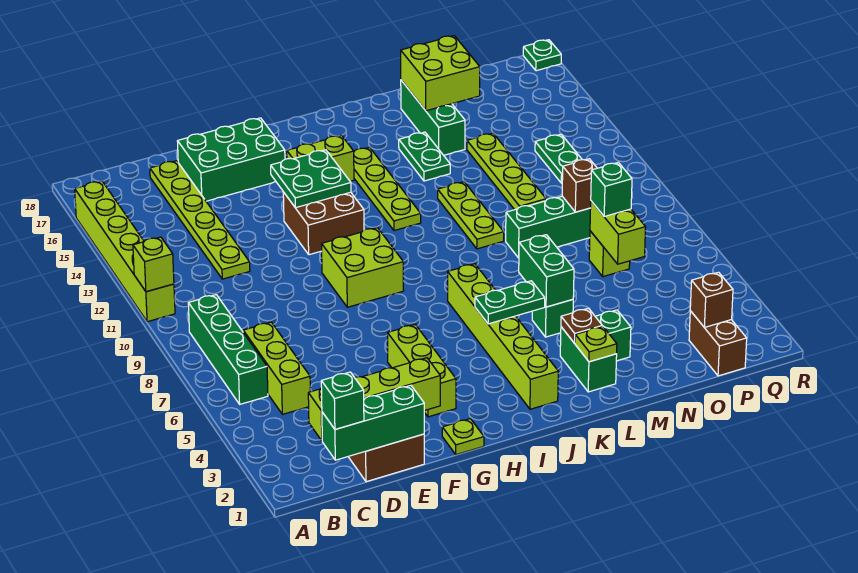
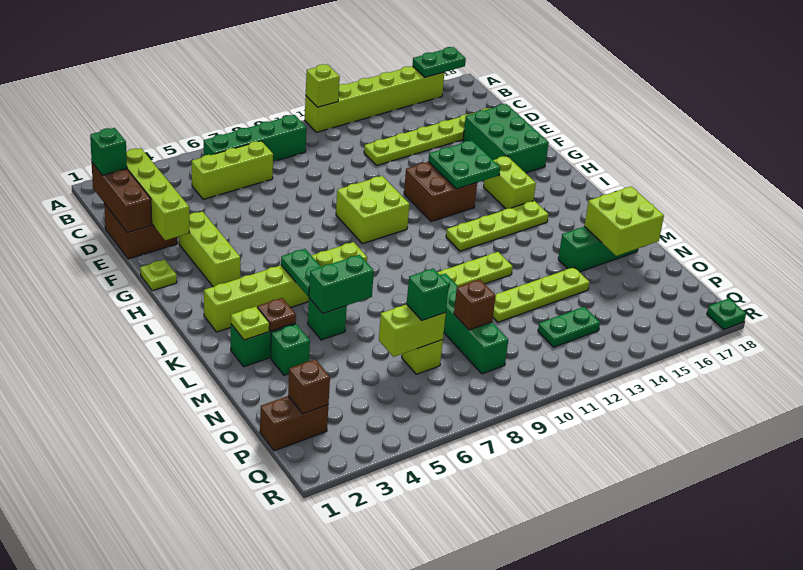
green 1x3 brick [322,385,424,460] -> brown 1x3 brick [92,163,152,233]
lime 1x3 brick [388,325,456,417] -> lime 1x3 brick turned to [179,211,240,287]
green 1x2 plate [399,132,450,181] -> green 1x2 plate moved to [413,47,466,77]

